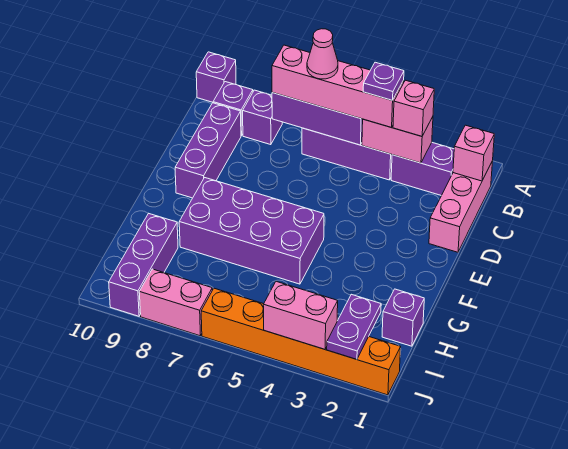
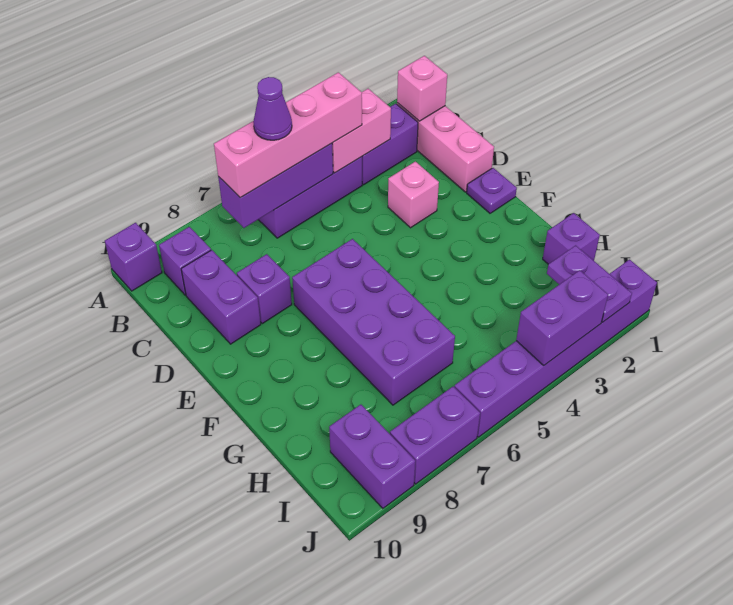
pink 1x1 brick [393,80,434,136] -> pink 1x1 brick moved to [388,162,439,228]
purple 1x1 plate [363,62,404,100] -> purple 1x1 plate moved to [467,168,517,213]
pink 1x1 cone [307,29,338,79] -> purple 1x1 cone [253,77,292,140]
purple 1x1 brick [243,90,282,145] -> purple 1x1 brick moved to [237,254,292,324]
purple 1x3 brick [175,103,241,198] -> purple 1x2 brick [181,250,261,344]
purple 2x4 brick [179,178,324,284] -> purple 2x4 brick turned to [292,239,455,405]
purple 1x3 brick [109,213,178,316] -> purple 1x2 brick [329,405,415,508]
orange 1x6 brick [201,288,401,395] -> purple 1x6 brick [455,260,657,437]
pink 1x2 brick [263,281,338,349] -> purple 1x2 brick [516,270,608,365]
pink 1x2 brick [139,269,212,336] -> purple 1x2 brick [390,386,480,484]

